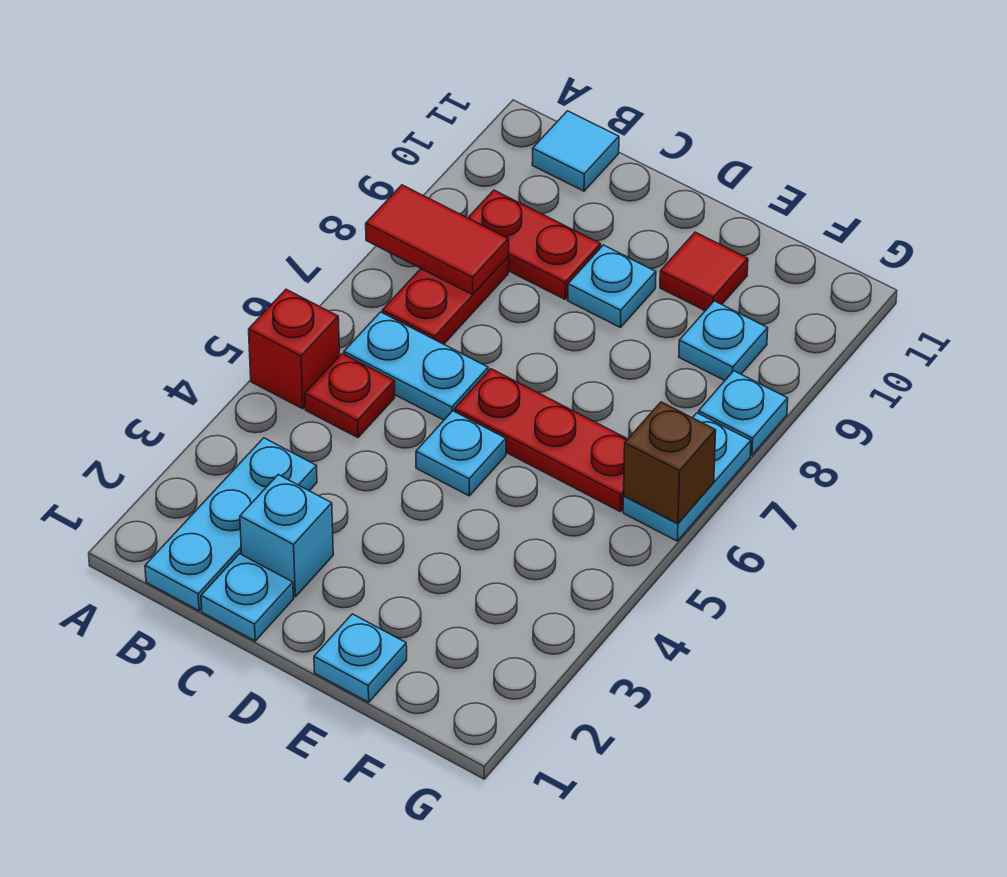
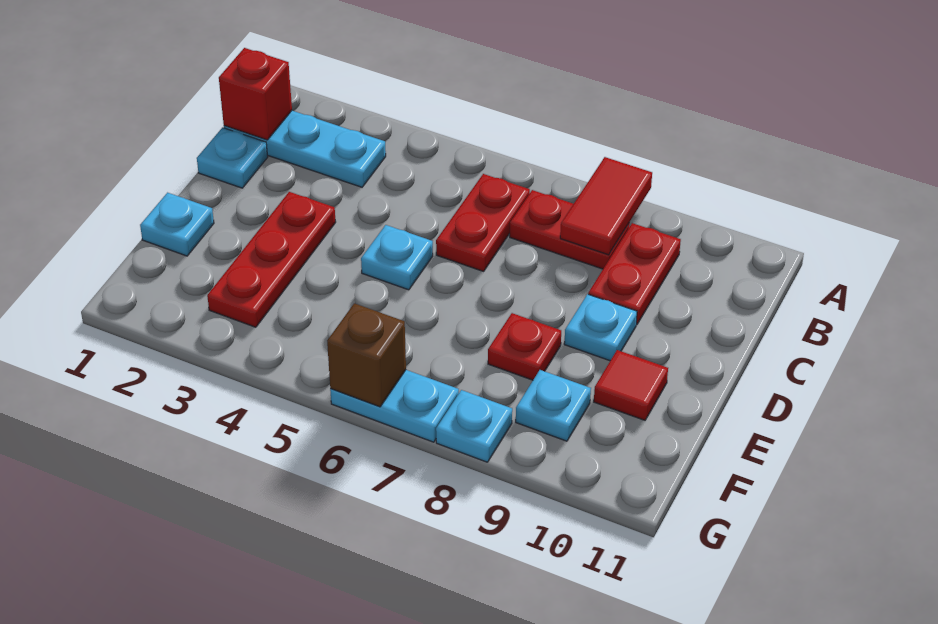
red 1x1 brick [249,289,339,409] -> red 1x1 brick moved to [219,48,292,140]
red 1x1 plate [305,354,395,438] -> red 1x1 plate moved to [488,313,561,380]
cyan 1x2 plate [344,312,488,420] -> red 1x2 plate [436,174,530,271]
cyan 1x1 tile [532,111,619,191] -> none
cyan 1x1 brick [240,475,333,597] -> none
red 1x3 plate [455,369,628,511] -> red 1x3 plate moved to [207,192,336,327]

